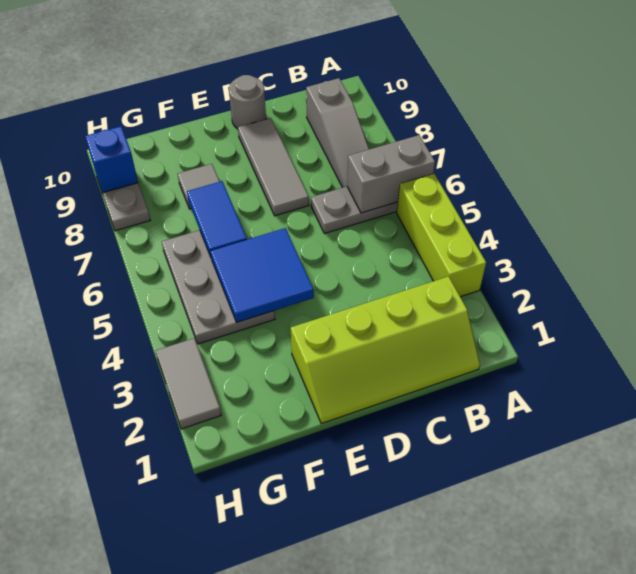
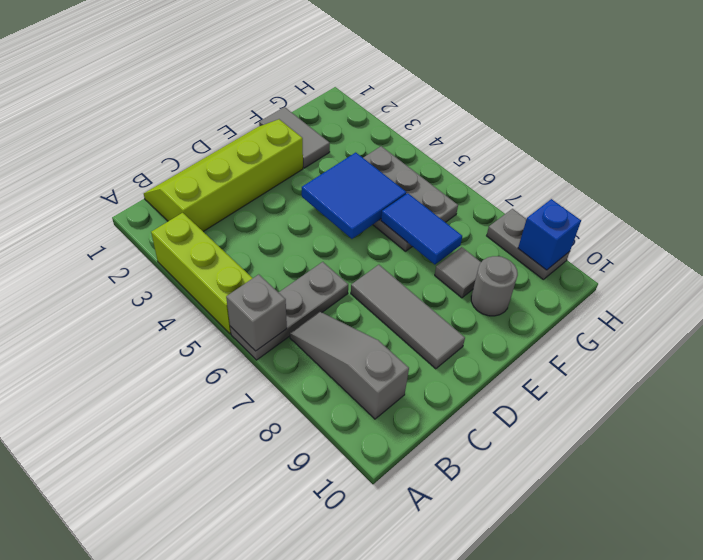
grey 1x2 brick [347,135,435,213] -> grey 1x1 brick [226,274,287,351]
grey 1x1 round brick [229,75,266,129] -> grey 1x1 round brick moved to [471,256,518,316]
grey 1x2 tile [156,338,221,429] -> grey 1x2 tile moved to [259,107,330,168]

